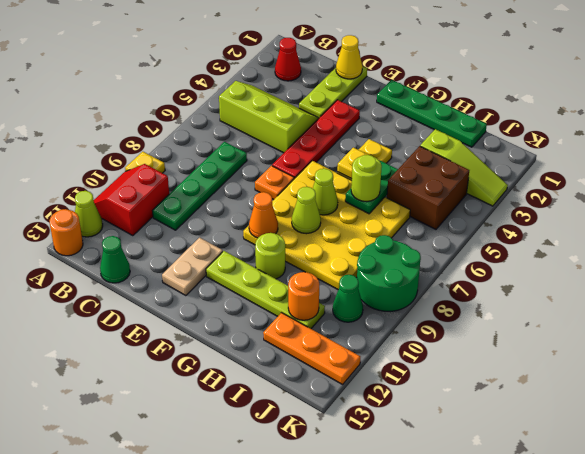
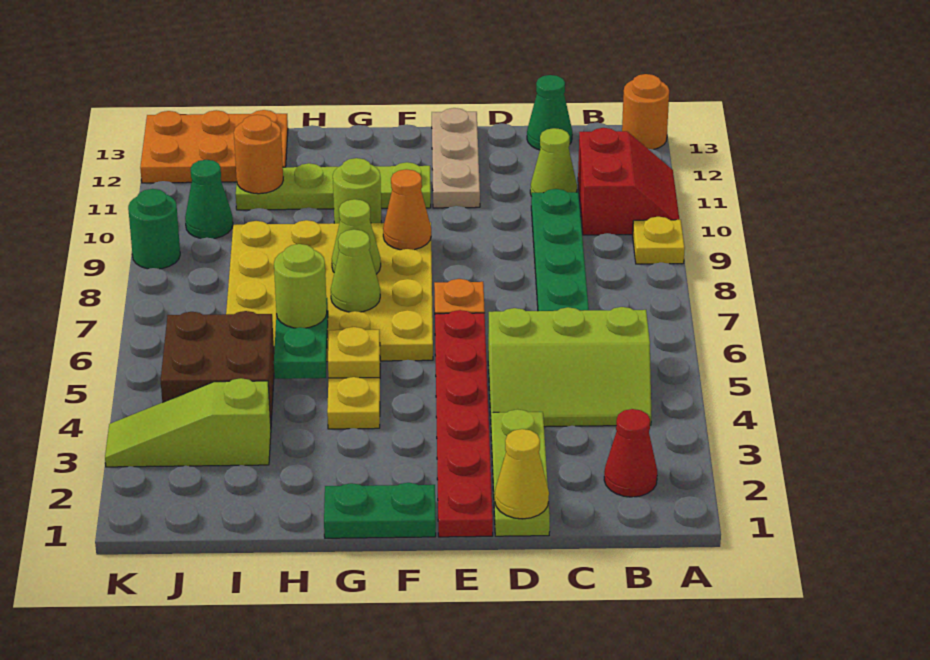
lime 1x1 cone [75,191,103,237] -> lime 1x1 cone moved to [530,128,577,196]
red 1x4 plate [272,100,360,179] -> red 1x6 plate [435,310,493,537]
tan 1x2 plate [162,238,223,296] -> tan 1x3 plate [432,108,480,208]
green 1x4 plate [377,80,487,147] -> green 1x2 plate [324,483,436,538]
orange 1x3 plate [263,313,360,384] -> orange 2x3 plate [140,110,288,183]
green 2x2 round brick [357,235,421,311] -> green 1x1 round brick [128,189,180,269]

